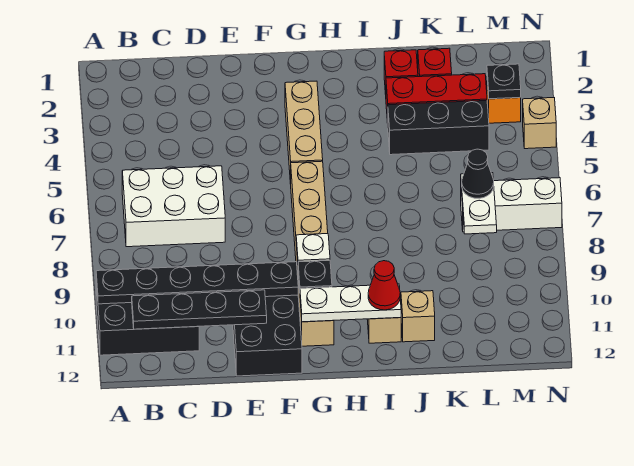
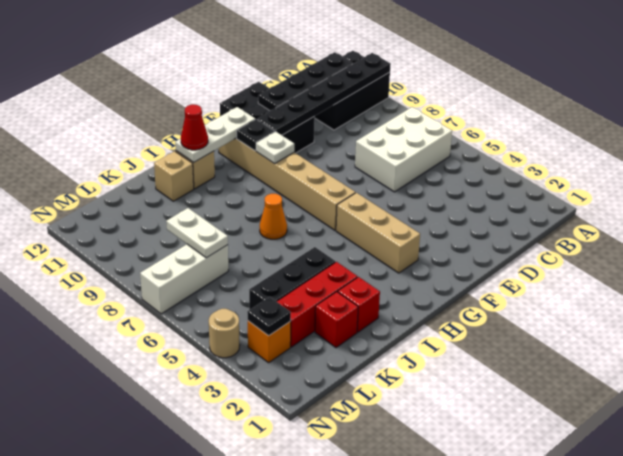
none -> orange 1x1 cone [260,194,287,239]
black 1x1 cone [462,149,494,198] -> none
tan 1x1 brick [523,98,556,149] -> tan 1x1 round brick [209,309,240,358]

